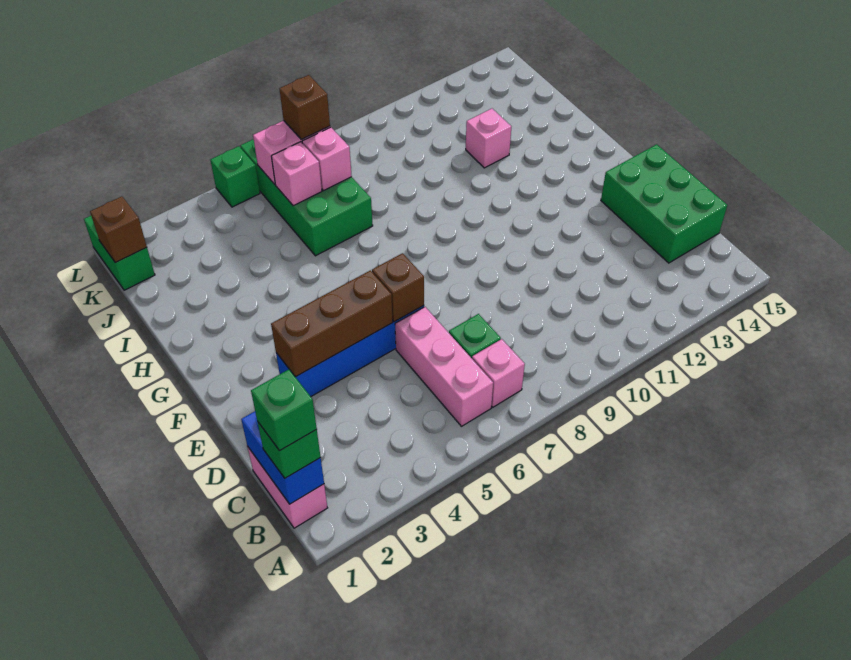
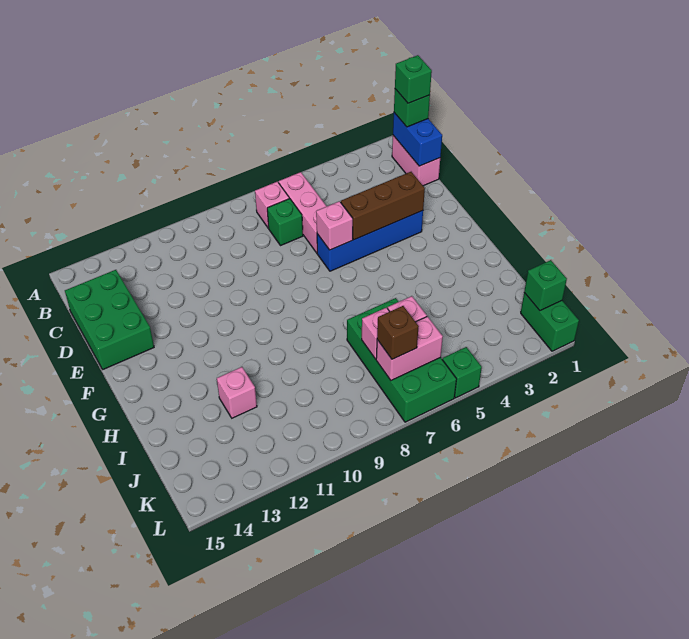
brown 1x1 brick [372,253,424,322] -> pink 1x1 brick [316,201,353,250]
brown 1x1 brick [90,197,147,263] -> green 1x1 brick [524,260,567,311]

